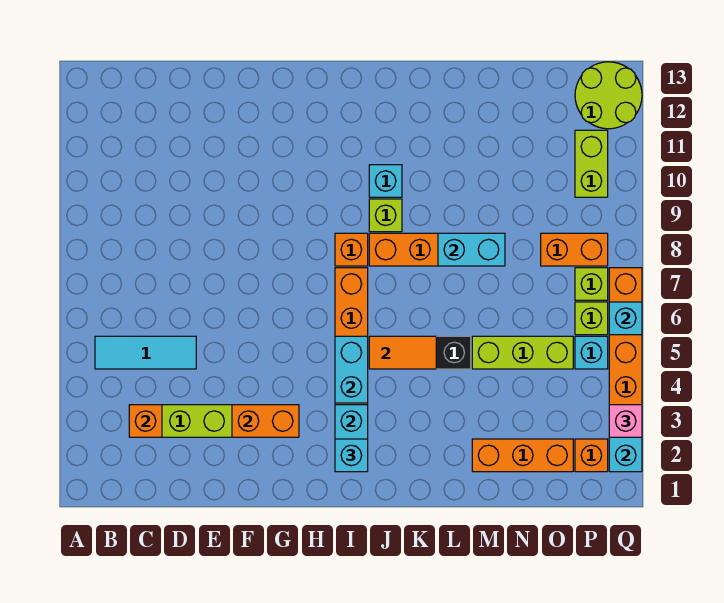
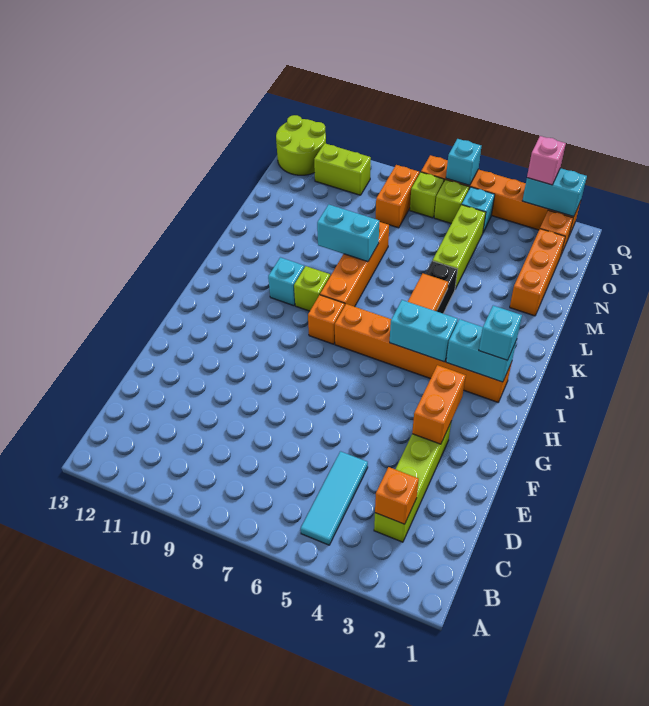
cyan 1x2 brick [438,233,505,266] -> cyan 1x2 brick turned to [317,204,379,262]

